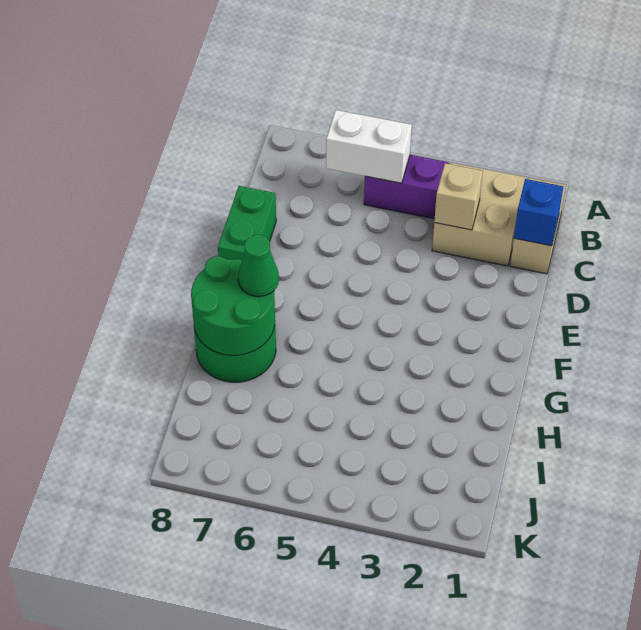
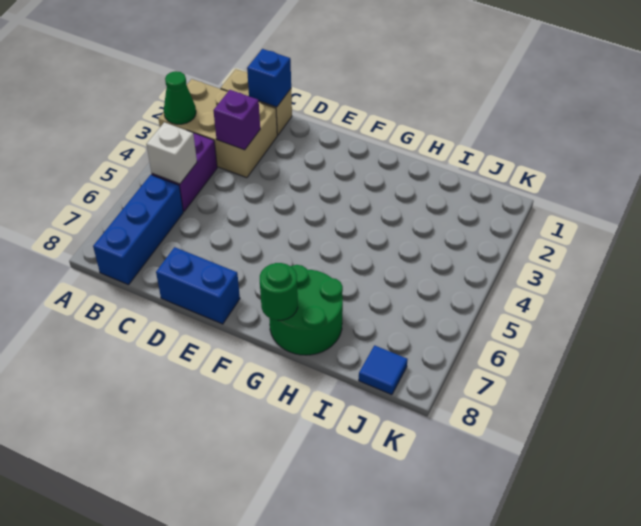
tan 2x2 brick [432,163,527,266] -> tan 2x3 brick [159,79,277,178]
white 1x2 brick [326,110,412,183] -> white 1x1 brick [146,122,197,184]
none -> blue 1x3 brick [93,175,183,285]
tan 1x1 brick [434,163,483,230] -> purple 1x1 brick [213,90,260,150]
green 1x2 brick [218,186,276,260] -> blue 1x2 brick [156,247,240,324]
green 2x2 round brick [191,257,275,355] -> green 1x1 round brick [260,263,298,320]
green 1x1 cone [238,235,279,297] -> green 1x1 cone moved to [164,71,196,124]
none -> blue 1x1 tile [359,345,408,395]

